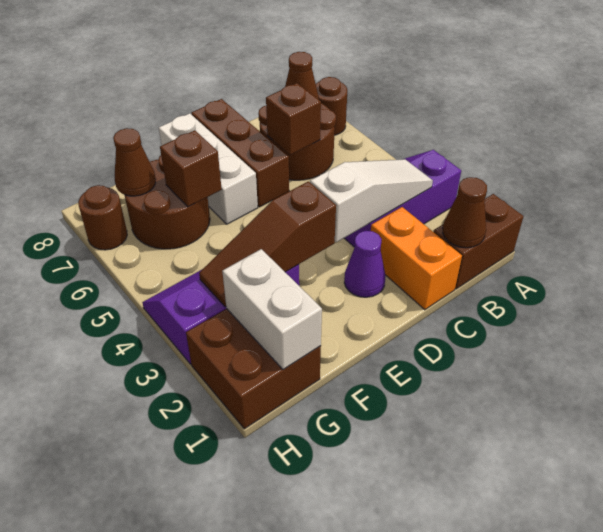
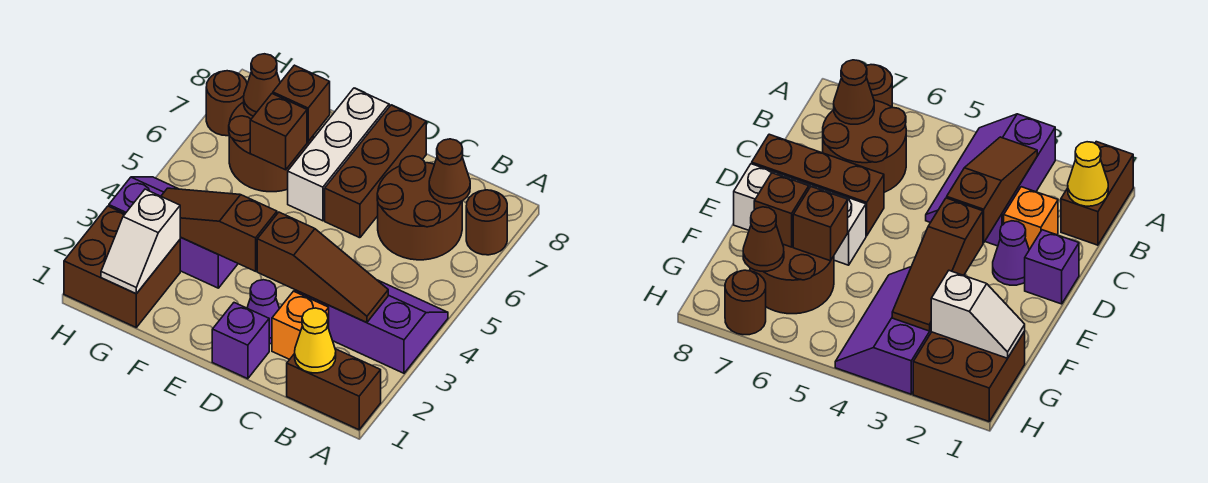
brown 1x1 cone [443,177,487,248] -> yellow 1x1 cone [295,308,336,373]
white 1x3 slope [310,159,433,242] -> brown 1x3 slope [257,212,388,323]
orange 1x2 brick [371,207,462,310] -> orange 1x1 brick [272,291,329,359]
brown 1x1 brick [266,83,321,155] -> brown 1x1 brick moved to [273,65,330,141]
none -> purple 1x1 brick [212,303,269,379]
white 1x2 brick [222,249,322,370] -> white 1x2 slope [101,189,180,294]

